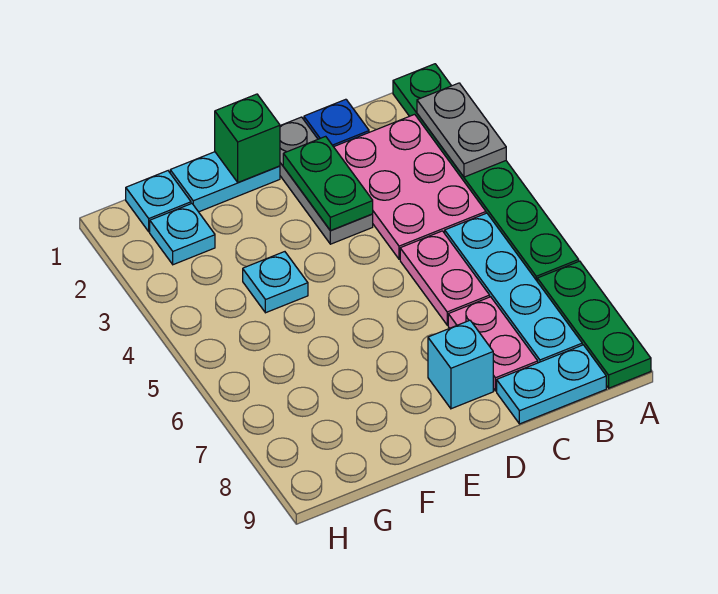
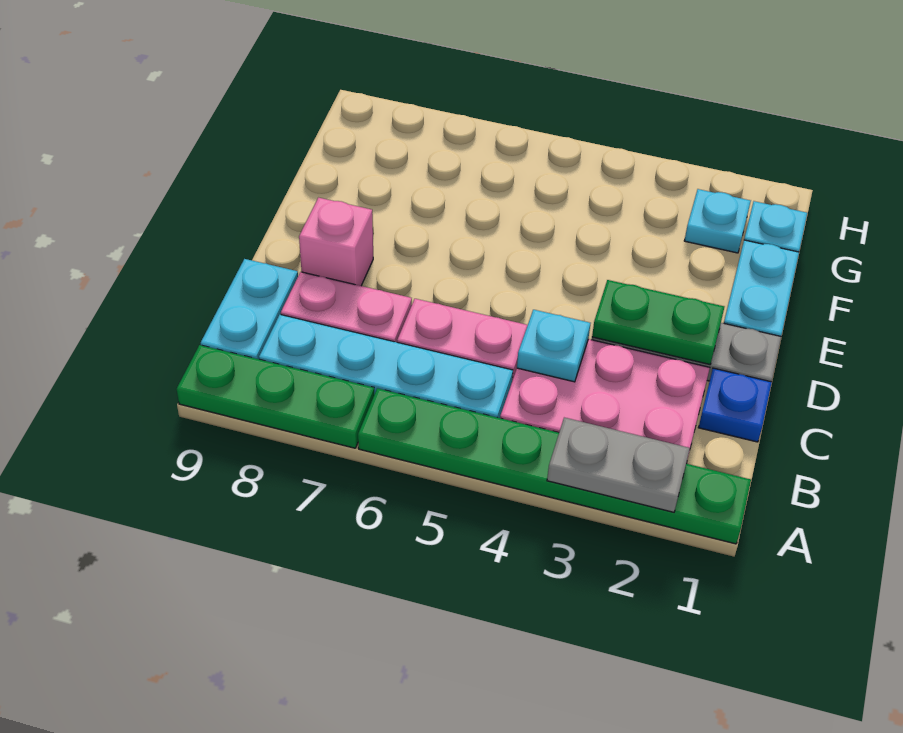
cyan 1x1 brick [428,320,493,409] -> pink 1x1 brick [299,198,373,286]
green 1x1 brick [215,94,280,183] -> none
cyan 1x1 plate [243,252,308,313] -> cyan 1x1 plate moved to [517,310,590,382]

